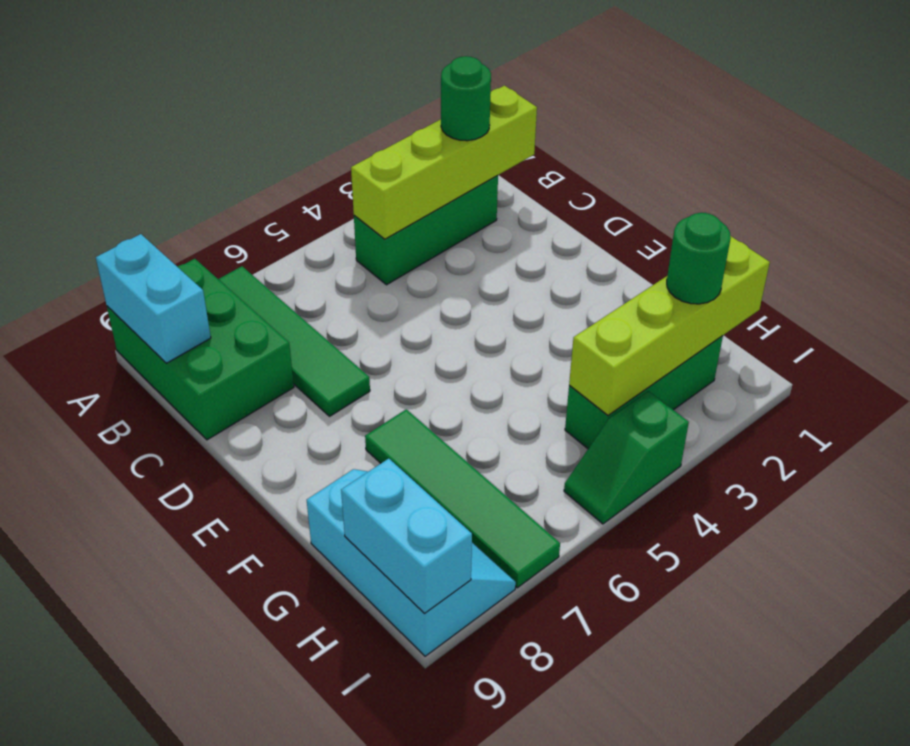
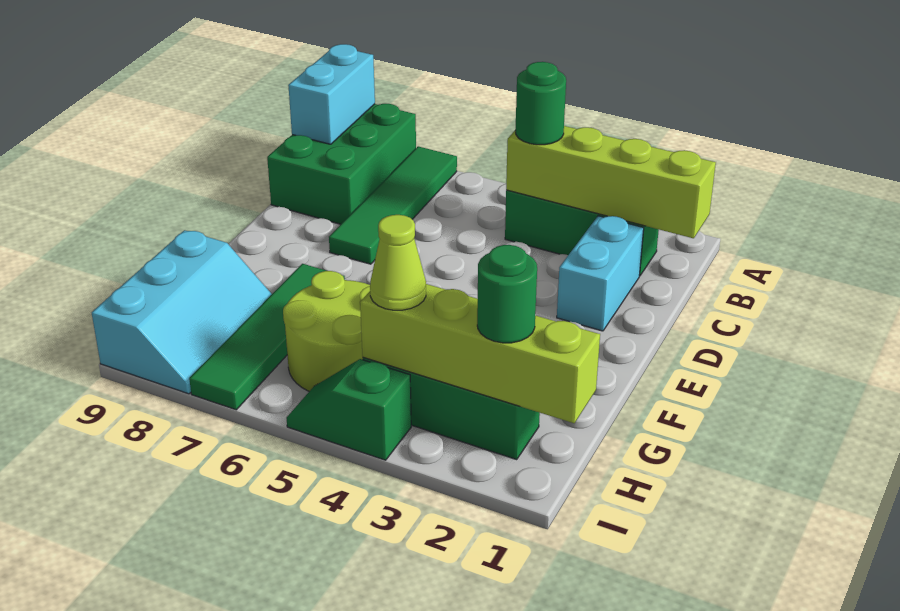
green 1x1 round brick [441,56,491,141] -> green 1x1 round brick moved to [515,62,566,145]
none -> lime 2x2 round brick [283,271,370,391]
none -> lime 1x1 cone [370,215,426,310]
cyan 1x2 brick [341,458,472,613] -> cyan 1x2 brick moved to [557,216,644,331]

